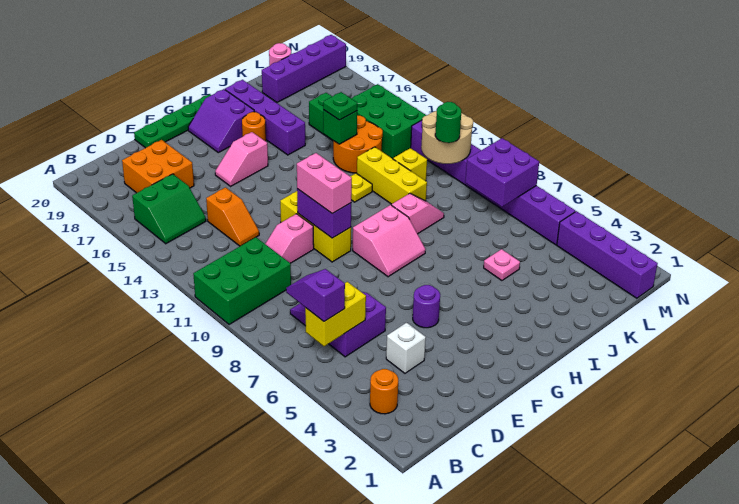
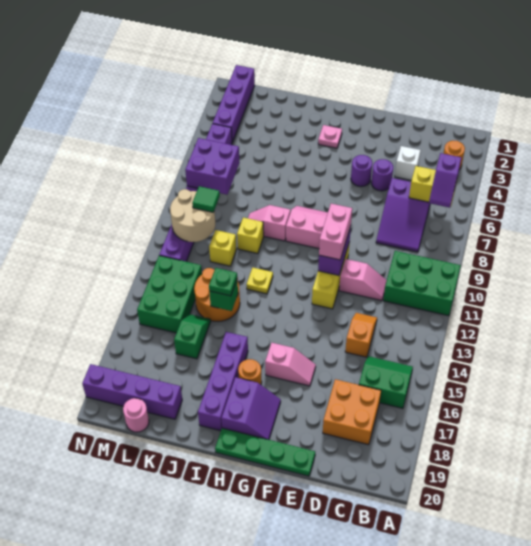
none -> purple 1x1 round brick [371,159,393,191]
pink 1x1 plate [484,249,520,281] -> pink 1x1 plate moved to [318,125,342,148]
yellow 1x3 brick [357,147,427,204] -> yellow 1x1 brick [237,217,264,254]
green 1x1 round brick [435,102,461,143] -> green 1x1 tile [192,186,220,212]

